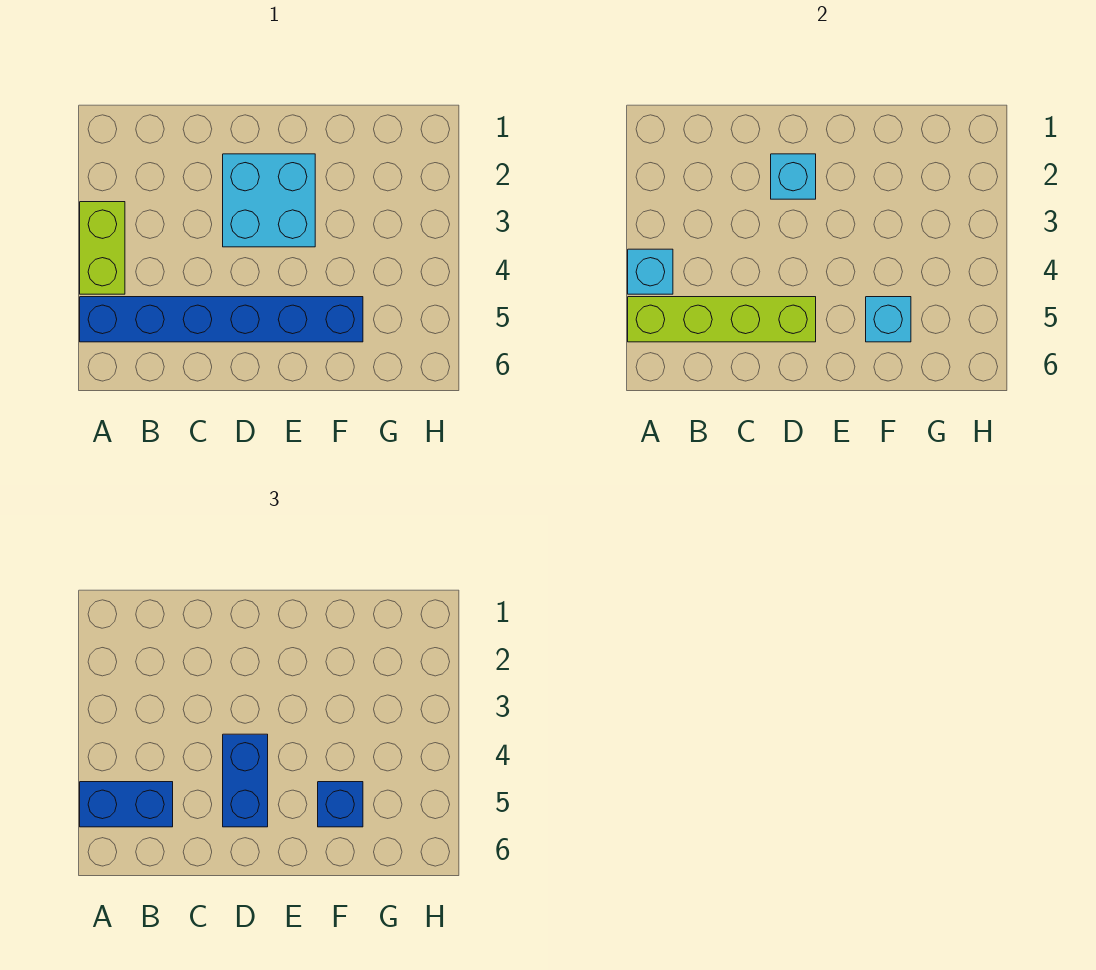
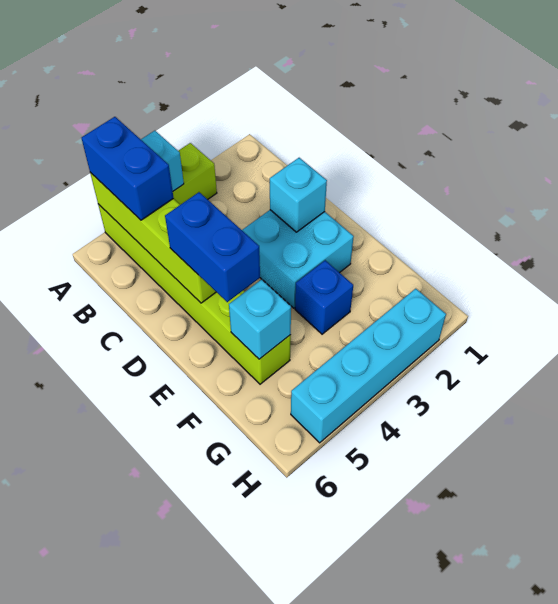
blue 1x6 brick [80,297,363,342] -> lime 1x6 brick [98,204,291,384]
blue 1x2 brick [223,734,268,827] -> blue 1x2 brick turned to [165,192,260,302]
blue 1x1 brick [318,782,363,827] -> blue 1x1 brick moved to [295,260,353,334]
none -> cyan 1x4 brick [291,289,446,443]

